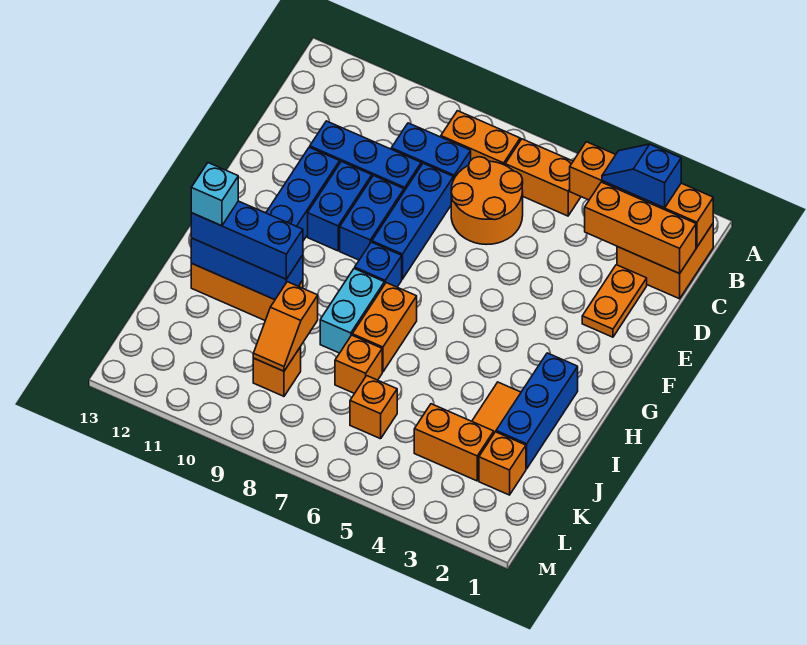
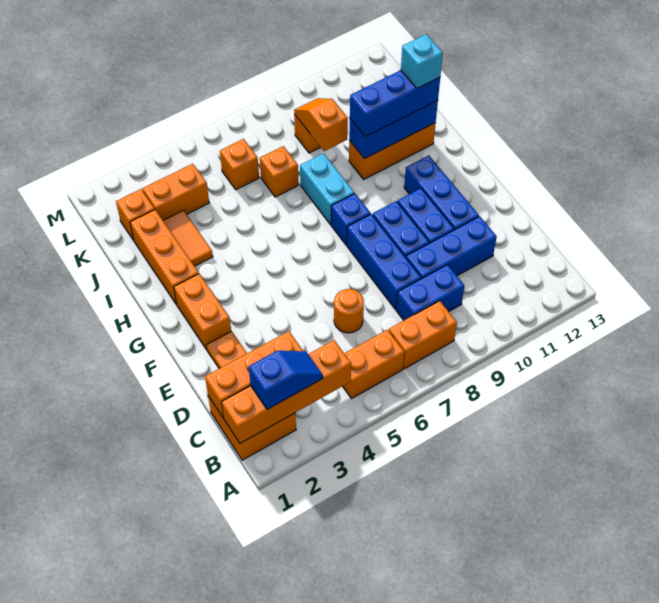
orange 2x2 round brick [451,157,523,245] -> orange 1x1 round brick [334,289,364,333]
blue 1x3 brick [496,353,578,469] -> orange 1x3 brick [130,210,199,305]
orange 1x2 brick [352,283,417,372] -> orange 1x2 brick moved to [174,274,231,349]

